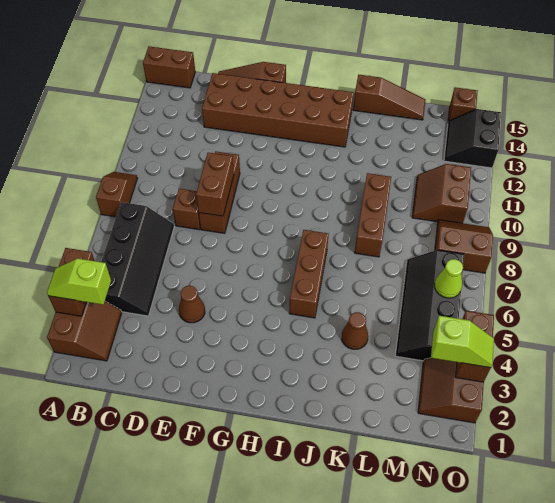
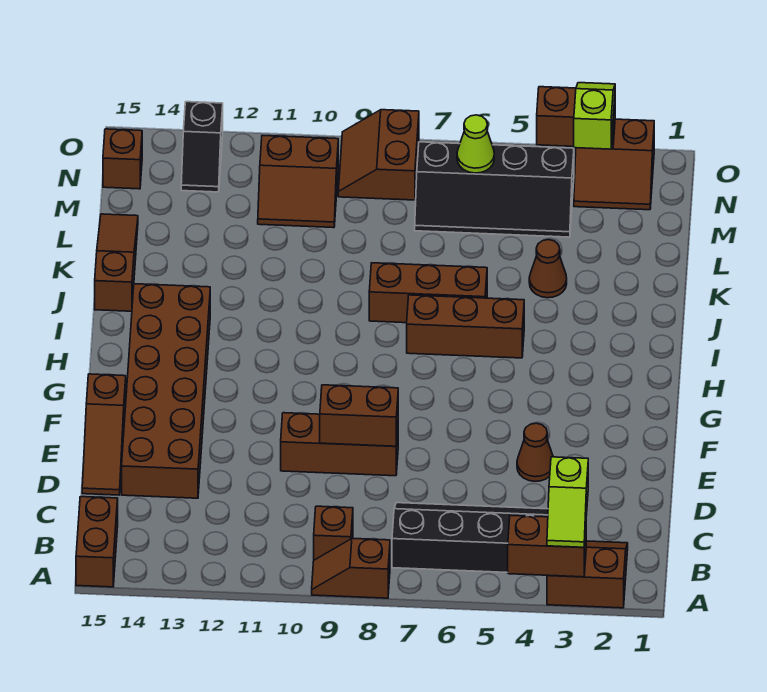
brown 1x1 brick [172,189,200,229] -> brown 1x1 brick moved to [314,506,353,560]
brown 1x3 brick [355,173,391,257] -> brown 1x3 brick moved to [369,263,487,323]
black 2x2 slope [444,109,501,168] -> black 1x2 slope [181,102,223,192]

